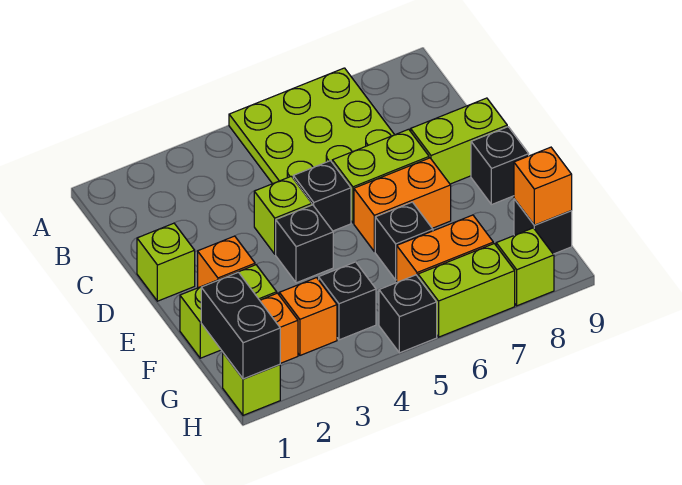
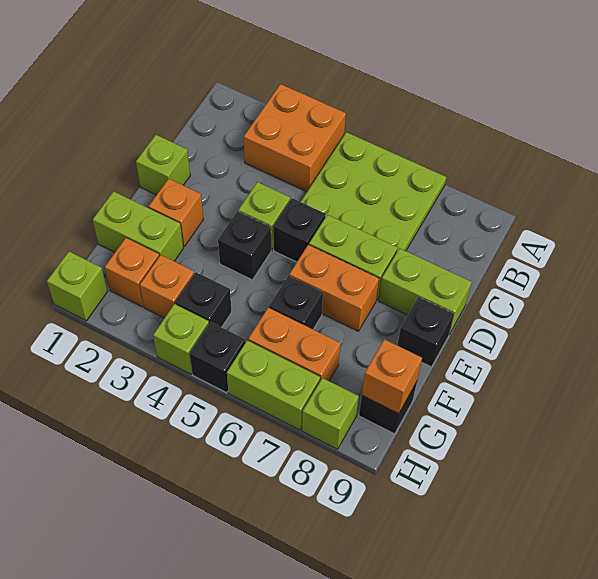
none -> orange 2x2 brick [244,84,346,192]
black 1x2 brick [201,272,280,379] -> none
none -> lime 1x1 brick [153,304,209,374]

